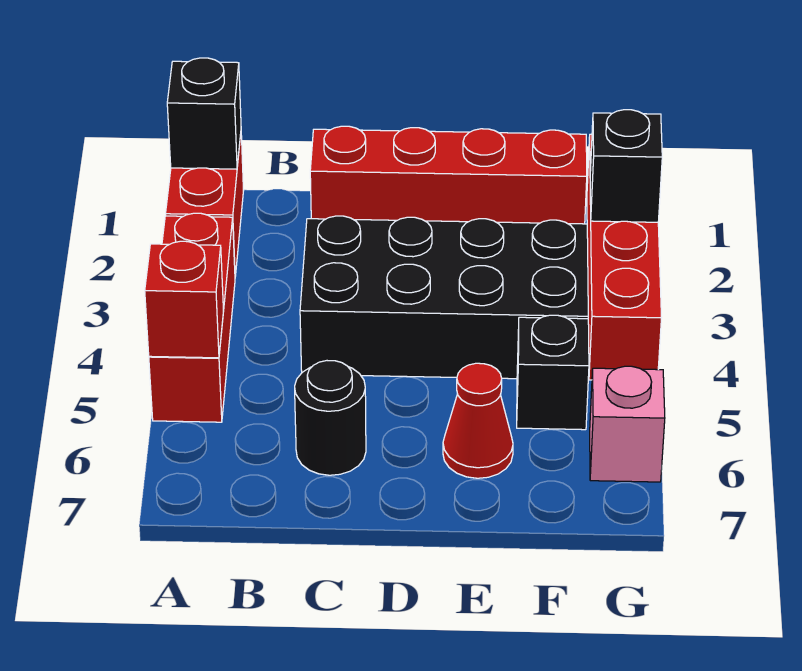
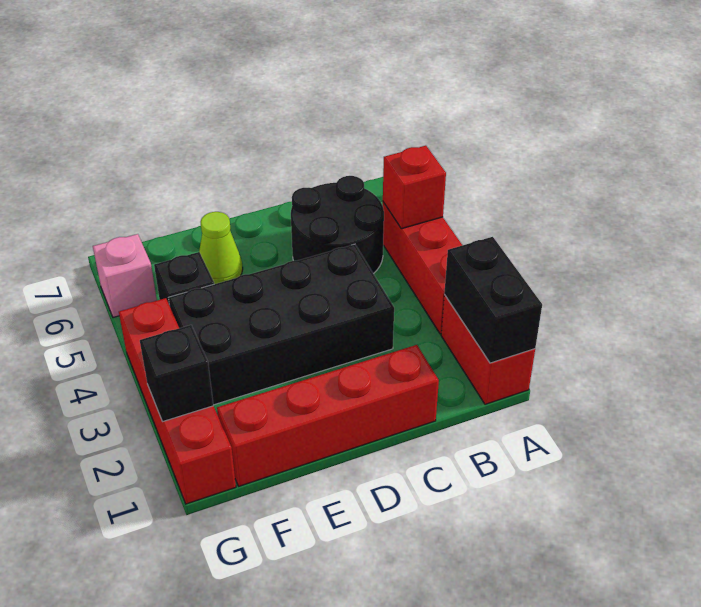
black 1x1 brick [167,58,241,169] -> black 1x2 brick [444,237,542,363]
black 1x1 round brick [295,361,366,475] -> black 2x2 round brick [291,176,384,274]
red 1x1 cone [443,363,513,478] -> lime 1x1 cone [199,212,243,284]

